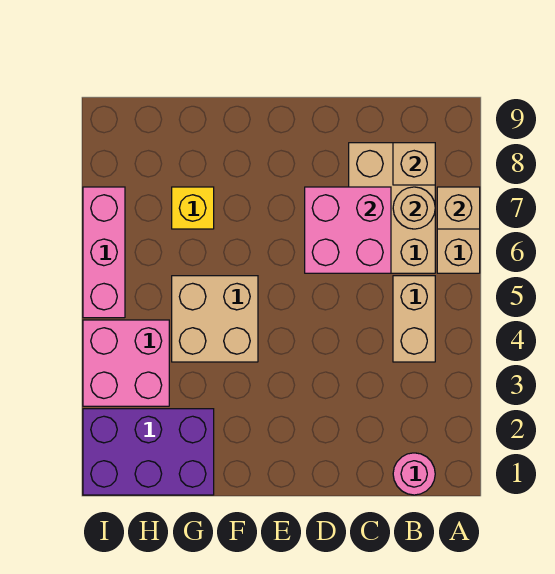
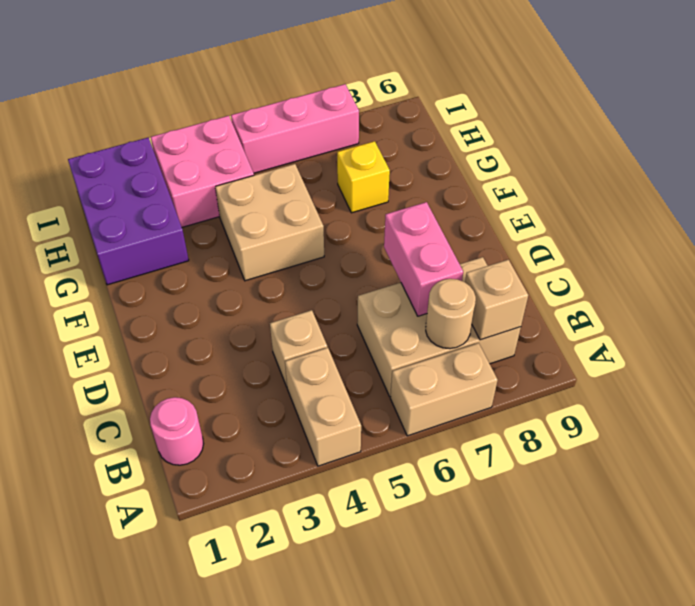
tan 1x1 brick [437,187,480,229] -> tan 1x1 brick moved to [270,310,327,387]
tan 1x2 brick [393,276,435,362] -> tan 1x2 brick turned to [285,347,361,466]
pink 2x2 brick [305,187,391,273] -> pink 1x2 brick [384,202,463,316]

